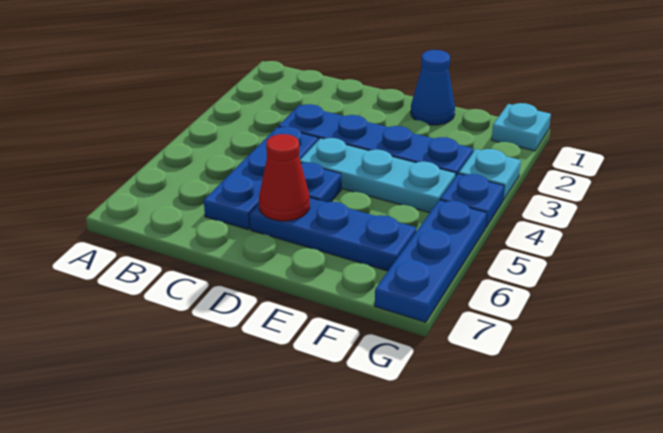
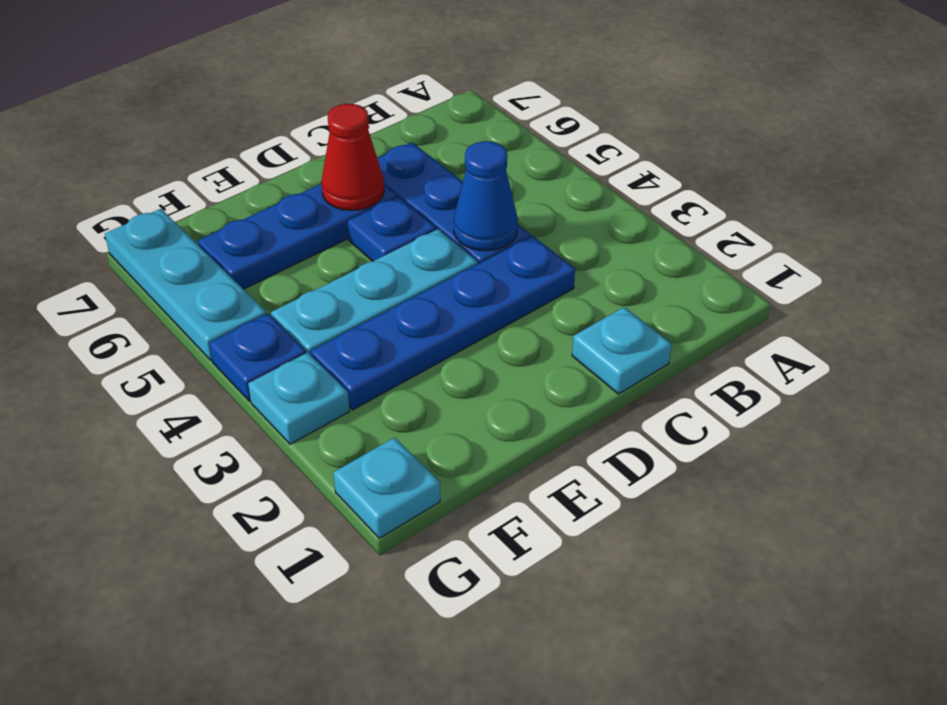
none -> cyan 1x1 plate [572,307,672,394]
blue 1x1 cone [411,50,455,125] -> blue 1x1 cone moved to [454,141,518,251]
blue 1x3 plate [375,200,487,322] -> cyan 1x3 plate [105,209,266,361]

